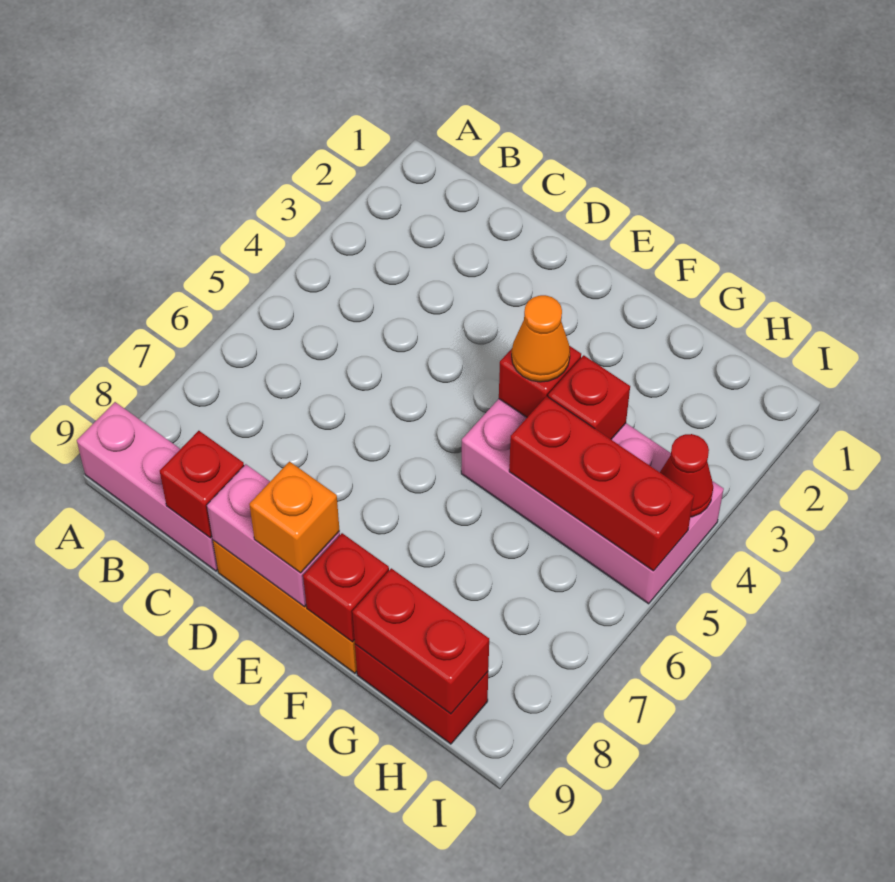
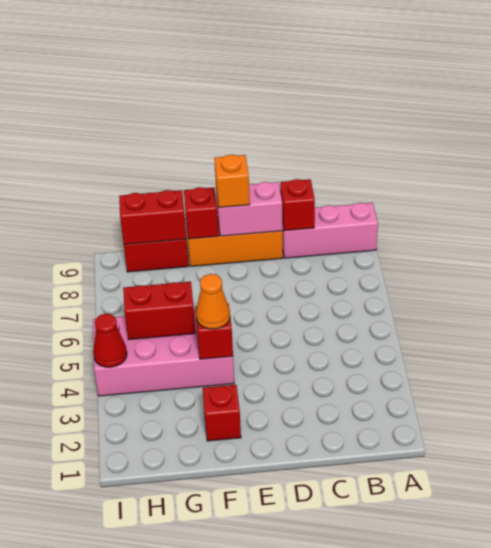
red 1x1 brick [548,355,630,439] -> red 1x1 brick moved to [203,385,241,441]
red 1x3 brick [509,396,694,571] -> red 1x2 brick [123,282,196,340]

